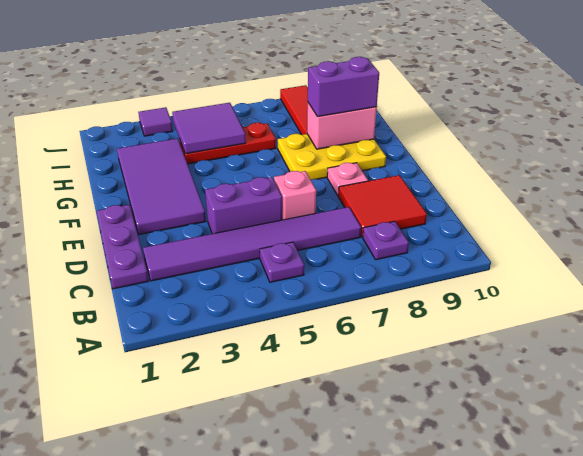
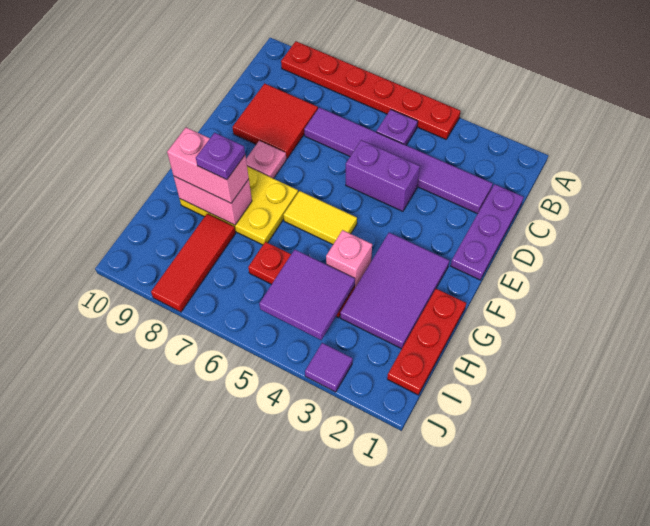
none -> red 1x6 plate [281,41,461,139]
purple 1x1 plate [363,221,409,260] -> purple 1x1 plate moved to [196,133,245,180]
pink 1x1 brick [274,171,316,220] -> pink 1x1 brick moved to [326,230,372,287]
purple 2x4 tile [117,138,206,234] -> purple 2x3 tile [340,233,449,349]
none -> yellow 1x2 tile [283,191,357,244]
none -> red 1x3 plate [387,289,466,395]
purple 1x2 brick [308,57,379,117] -> pink 1x2 brick [167,127,249,203]

